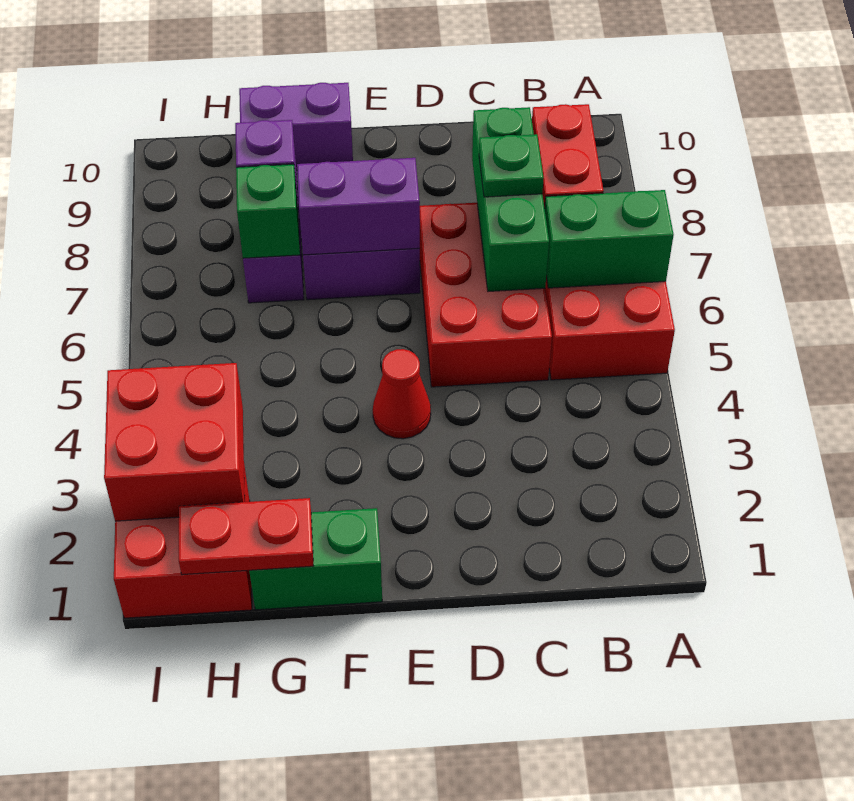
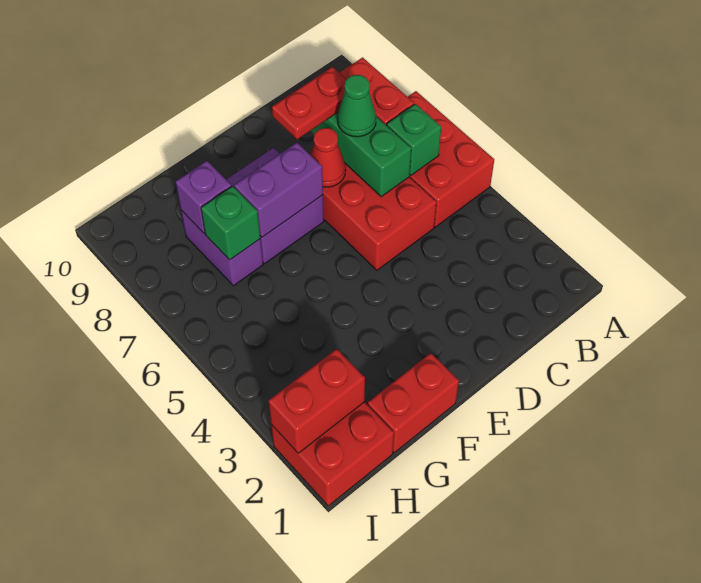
green 1x2 brick [545,190,674,288] -> green 1x1 brick [387,104,441,175]
green 1x1 plate [479,134,544,197] -> green 1x1 cone [338,75,376,137]
red 1x1 cone [373,349,431,439] -> red 1x1 cone moved to [311,128,346,187]
green 1x2 brick [249,508,382,610] -> red 1x2 brick [367,353,459,453]
purple 1x2 brick [239,83,353,170] -> none
red 1x2 plate [179,498,313,575] -> red 1x2 plate moved to [272,67,347,139]
red 2x2 brick [104,363,245,521] -> red 1x2 brick [269,349,365,453]

